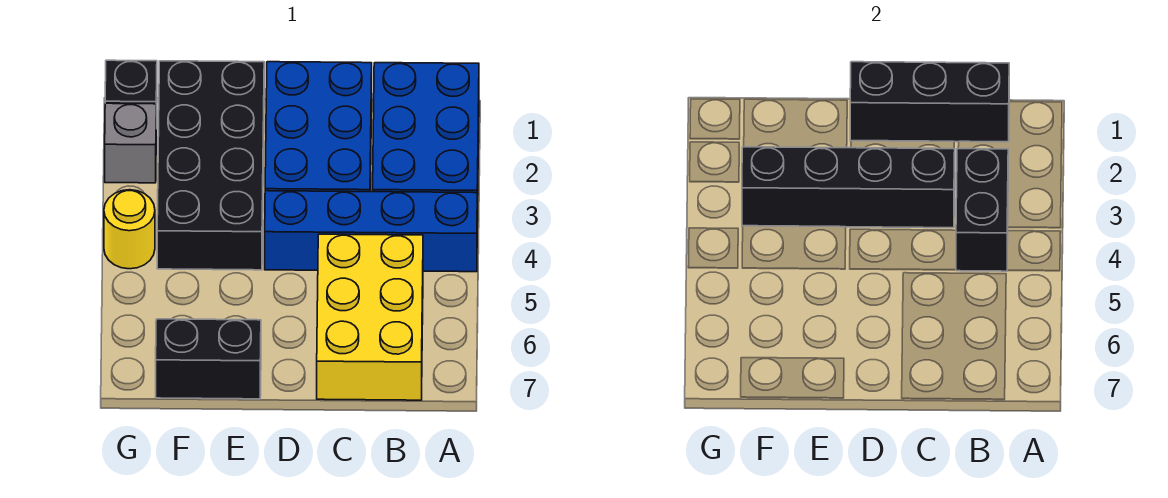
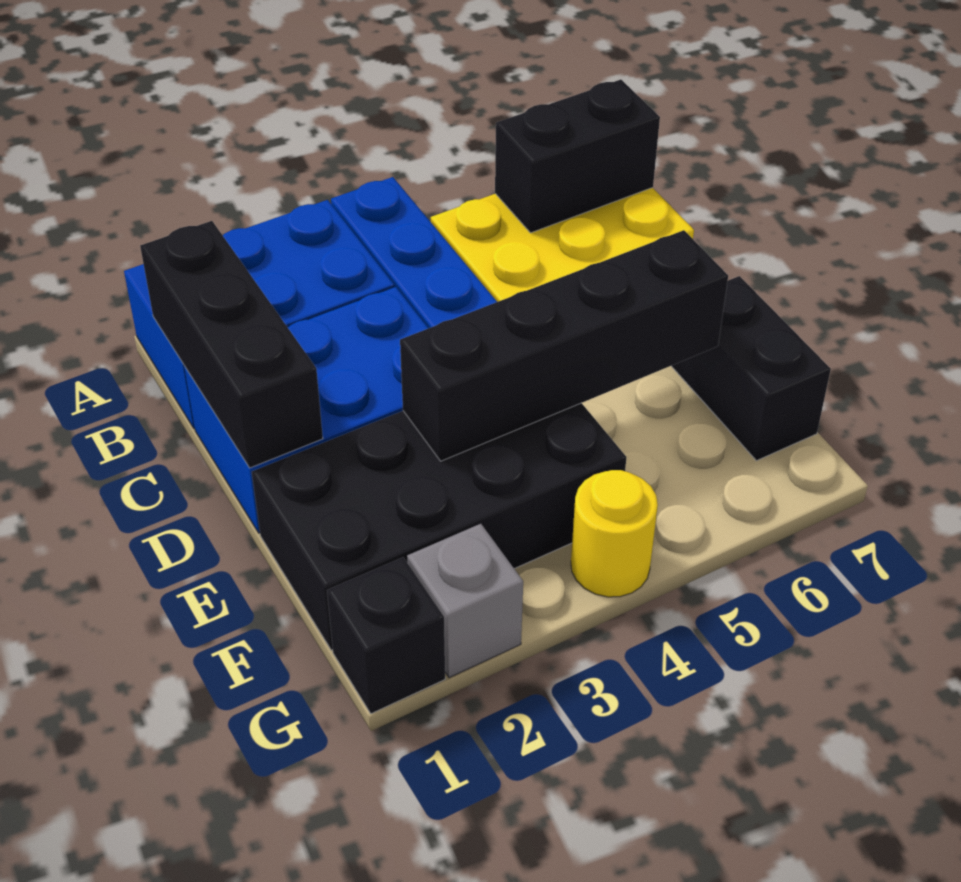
black 1x2 brick [956,149,1008,271] -> black 1x2 brick moved to [495,80,660,233]
black 1x4 brick [742,147,955,228] -> black 1x4 brick turned to [400,230,728,461]

